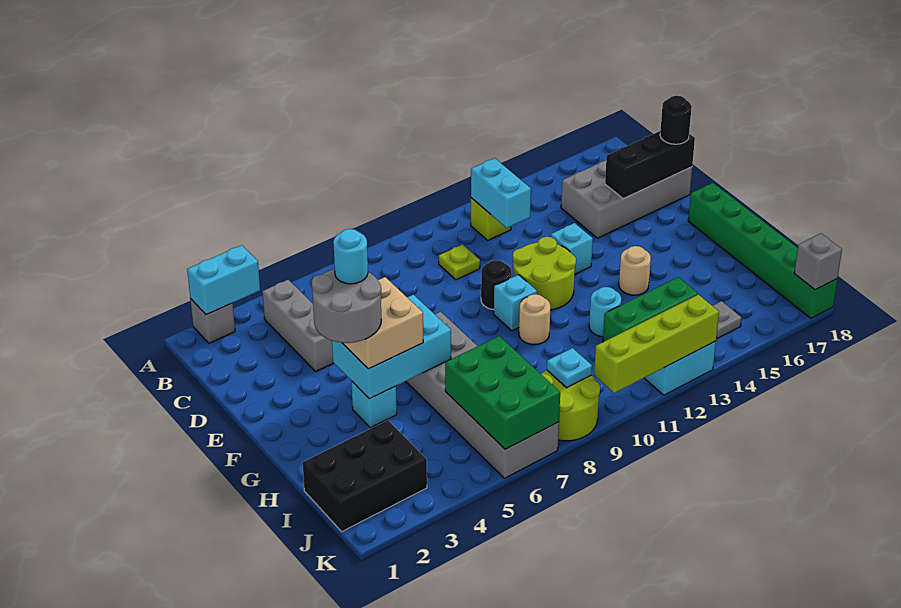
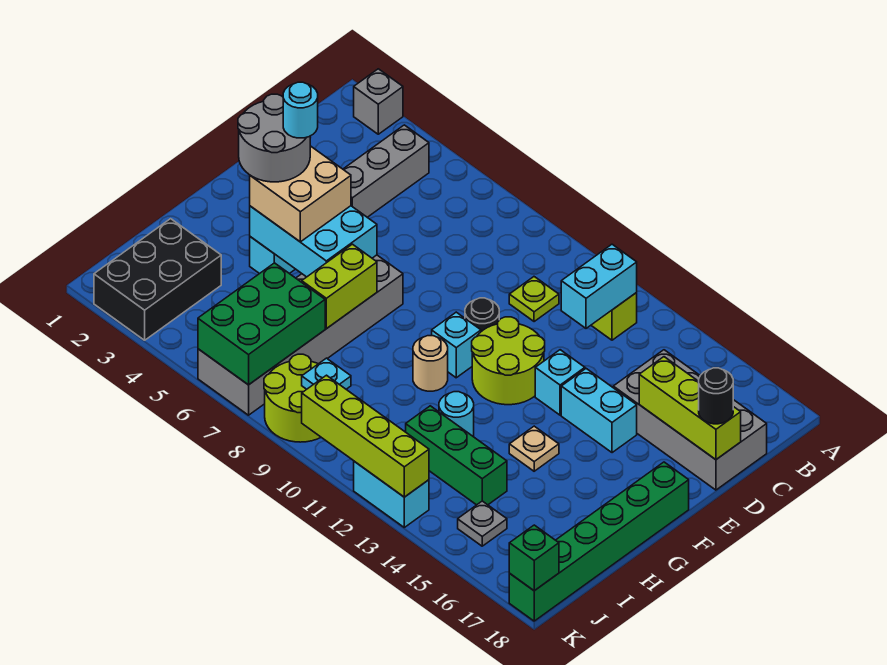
cyan 1x2 brick [187,245,260,315] -> cyan 1x2 brick moved to [561,369,637,453]
black 1x3 brick [605,131,695,199] -> lime 1x3 brick [639,357,741,460]
none -> lime 1x2 brick [302,244,377,329]
tan 1x1 round brick [619,246,651,295] -> tan 1x1 plate [509,426,559,471]
black 2x3 brick [303,420,427,531] -> black 2x3 brick turned to [94,219,221,340]
grey 1x1 brick [794,233,842,290] -> green 1x1 brick [509,525,559,591]

